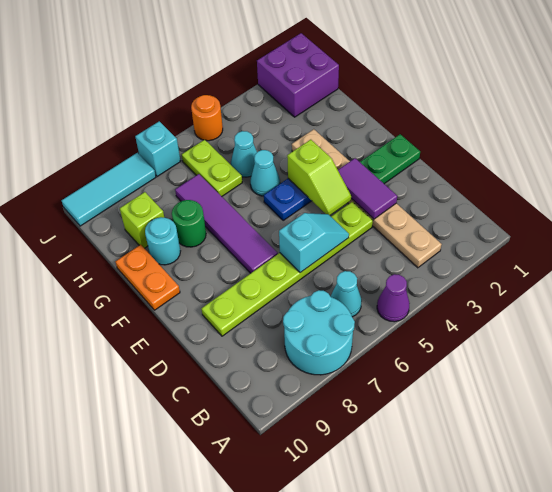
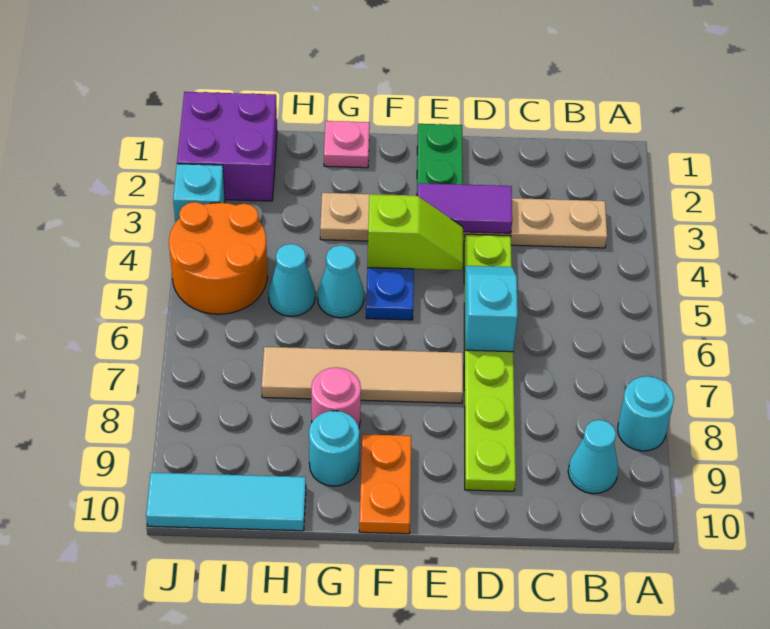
purple 1x1 cone [377,274,410,322] -> none
cyan 2x2 round brick [283,290,355,375] -> cyan 1x1 round brick [618,376,674,451]
cyan 1x1 cone [330,271,362,317] -> cyan 1x1 cone moved to [568,420,618,494]
purple 1x4 tile [175,174,278,273] -> tan 1x4 tile [262,347,463,403]
orange 1x2 plate [115,245,180,310] -> orange 1x2 plate turned to [359,434,411,534]
none -> pink 1x1 plate [324,121,370,168]
green 1x1 round brick [172,200,206,247] -> pink 1x1 round brick [311,367,361,426]
lime 1x2 plate [182,140,242,196] -> none
lime 1x1 brick [120,192,164,248] -> none
orange 1x1 round brick [191,95,223,141] -> orange 2x2 round brick [169,202,268,314]
cyan 1x1 brick [135,121,181,177] -> cyan 1x1 brick moved to [173,164,225,223]
cyan 1x3 tile [61,153,156,226] -> cyan 1x3 tile turned to [146,473,306,531]

